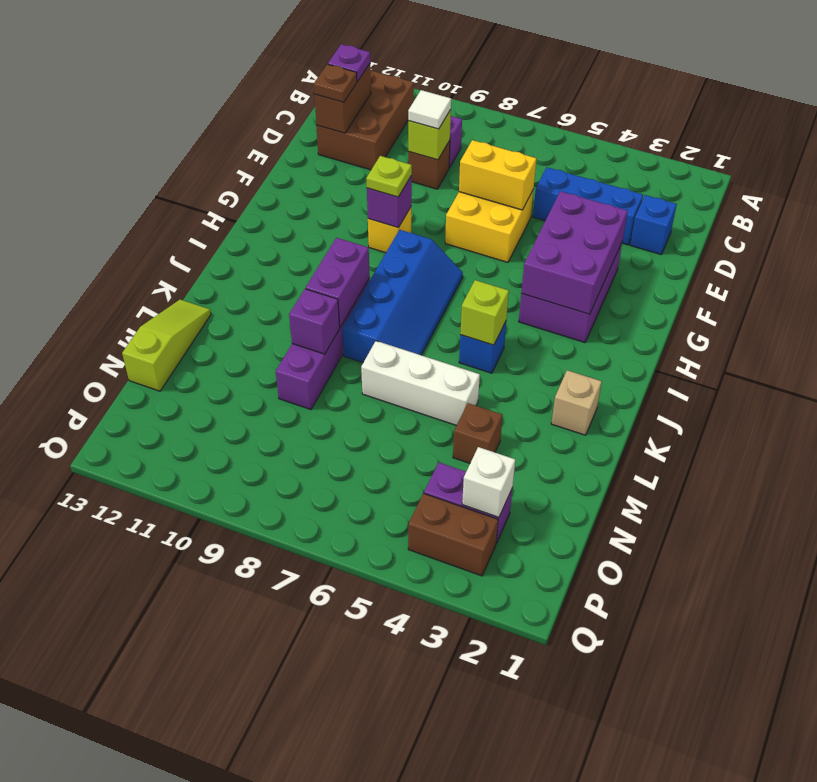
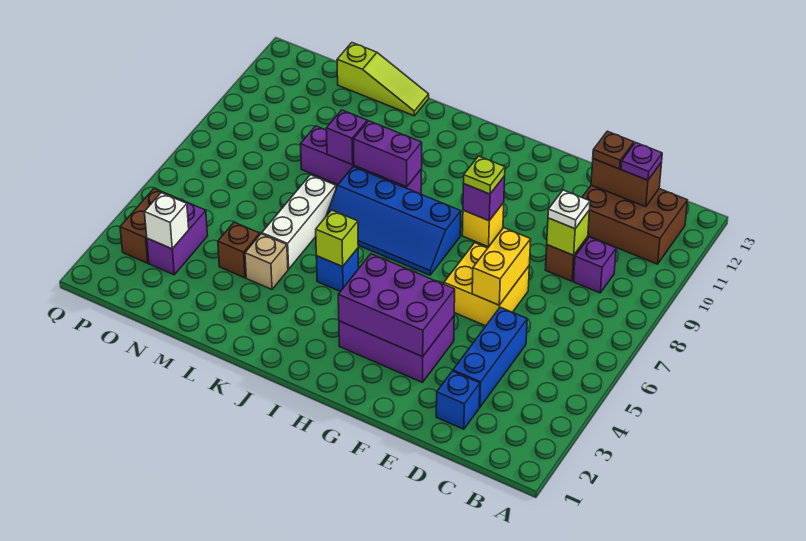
white 1x1 tile [408,90,451,129] -> white 1x1 plate [548,190,590,229]
tan 1x1 brick [551,370,602,435] -> tan 1x1 brick moved to [245,234,288,289]

